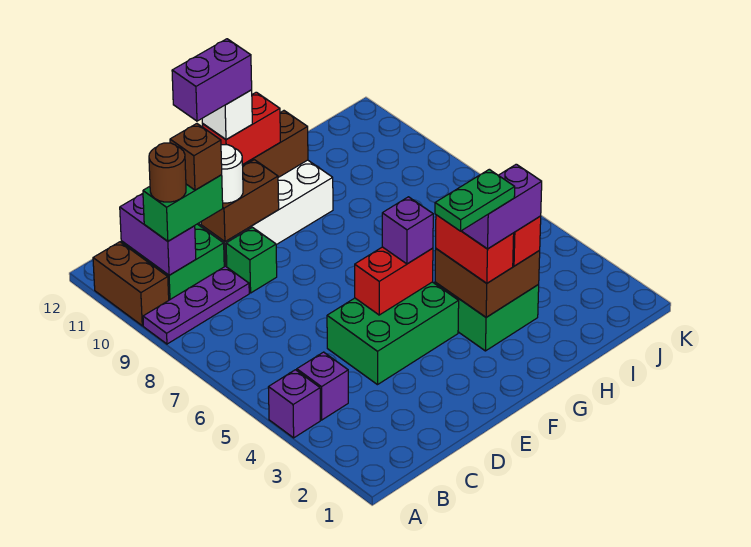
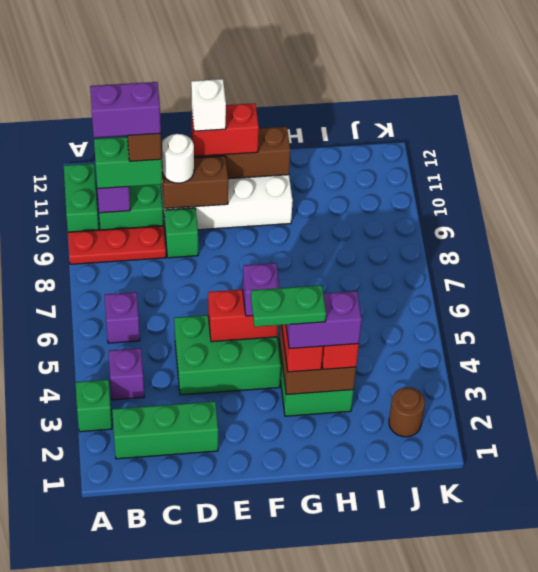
none -> green 1x1 brick [76,380,112,432]
purple 1x1 brick [268,370,320,438] -> purple 1x1 brick moved to [105,292,140,343]
purple 1x3 plate [143,266,249,344] -> red 1x3 plate [68,226,166,264]
brown 1x2 brick [93,242,169,326] -> green 1x2 brick [64,163,99,232]
none -> green 1x3 brick [112,401,218,459]
brown 1x1 round brick [149,143,186,202] -> brown 1x1 round brick moved to [389,387,425,437]
purple 1x2 brick [172,39,252,121] -> purple 1x2 brick moved to [90,82,161,138]

